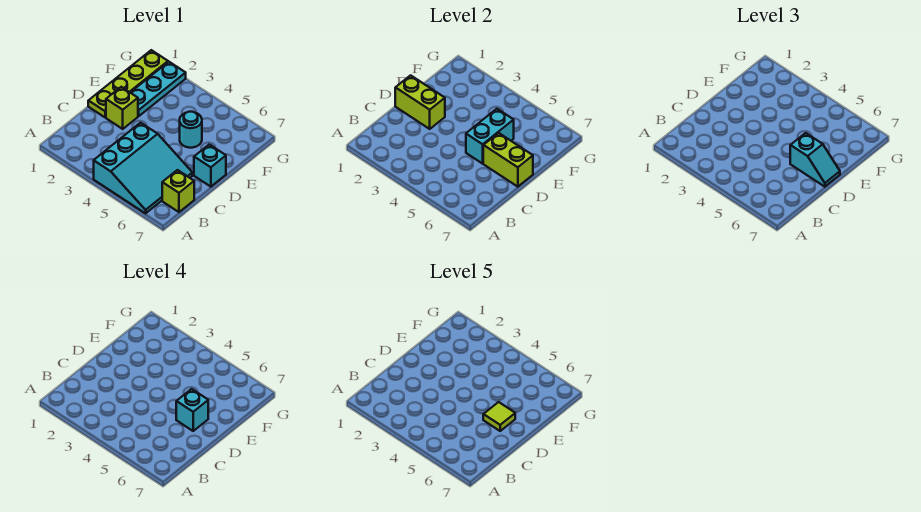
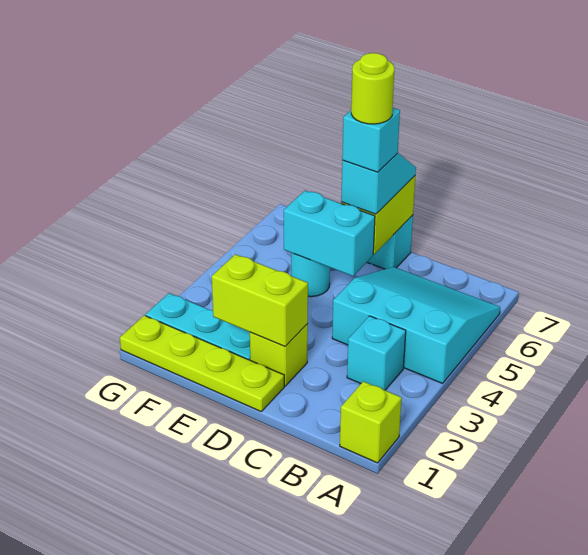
none -> cyan 1x1 brick [347,316,406,390]
lime 1x1 brick [162,170,194,212] -> lime 1x1 brick moved to [340,381,401,463]
lime 1x2 brick [395,75,445,129] -> lime 1x2 brick turned to [212,254,308,347]
lime 1x1 tile [483,402,515,431] -> lime 1x1 round brick [351,53,395,124]

